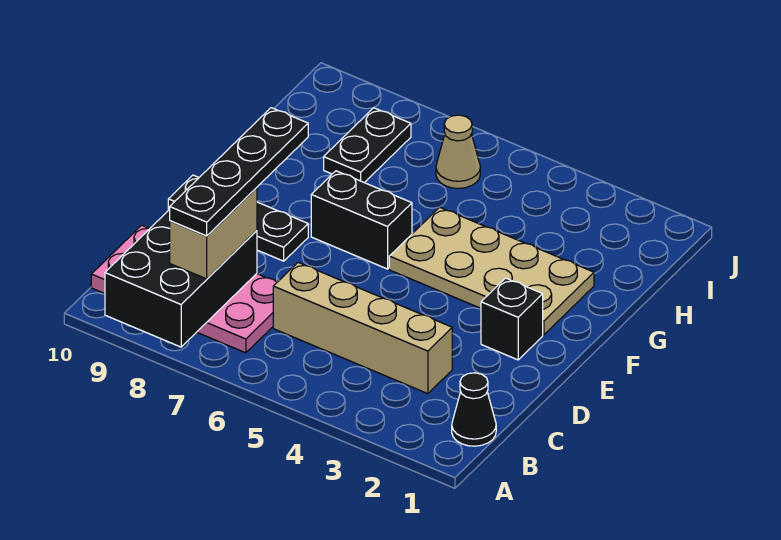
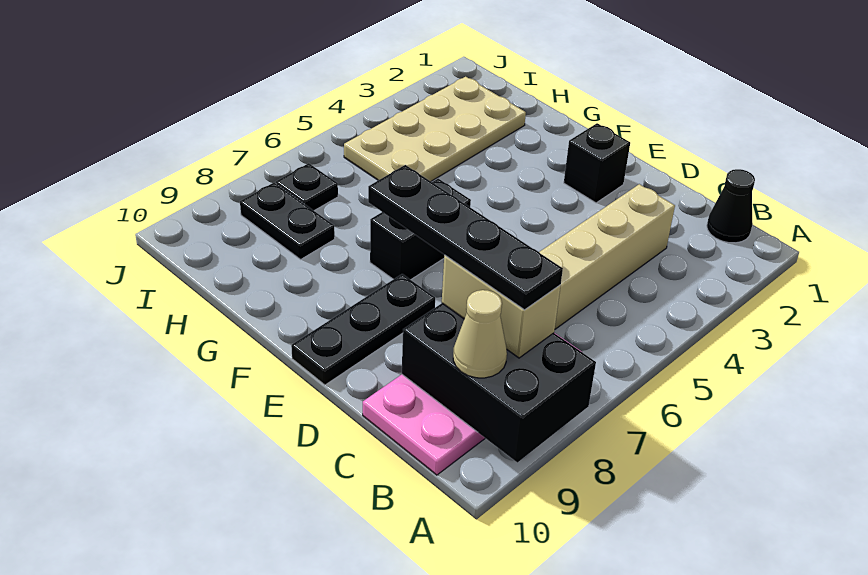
tan 2x4 plate [389,207,594,335] -> tan 2x4 plate moved to [344,77,526,181]
tan 1x1 cone [436,115,480,188] -> tan 1x1 cone moved to [453,290,507,378]
none -> black 1x1 plate [276,163,338,211]

